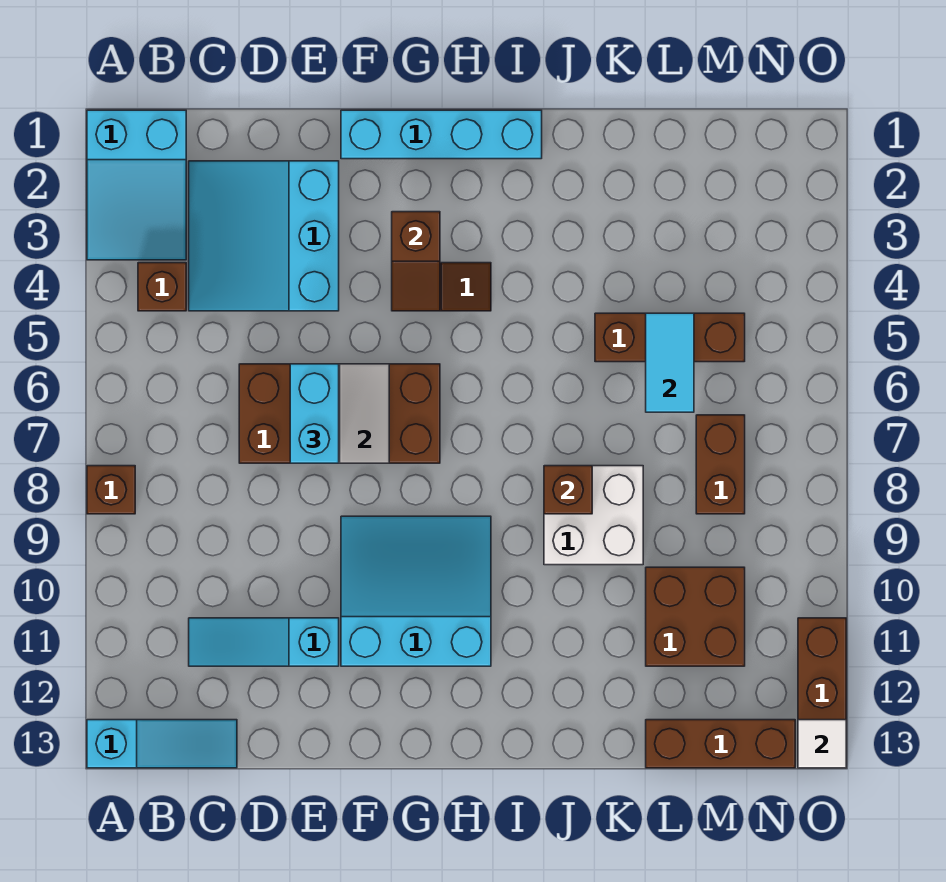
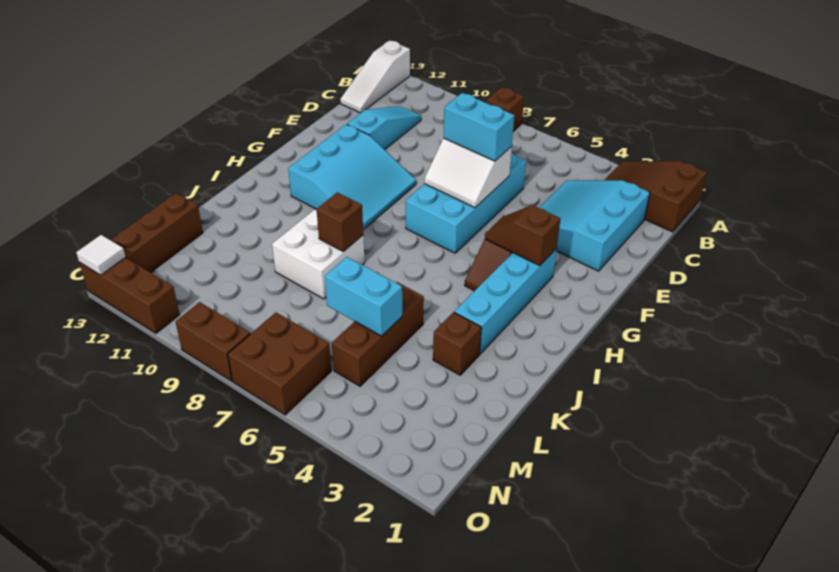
cyan 2x3 slope [87,110,186,260] -> brown 2x3 slope [605,161,707,232]
cyan 1x3 slope [87,720,237,768] -> white 1x3 slope [340,40,410,113]
brown 1x1 brick [138,263,186,311] -> brown 1x1 brick moved to [433,312,481,375]
cyan 3x3 slope [189,161,339,311] -> cyan 3x3 slope turned to [539,180,650,271]
brown 2x4 brick [239,364,440,463] -> cyan 2x4 brick [406,153,526,253]
cyan 1x4 brick [341,110,542,159] -> cyan 1x4 brick moved to [454,249,557,354]
cyan 1x2 tile [646,313,694,412] -> cyan 1x2 brick [325,257,402,336]
brown 2x2 brick [646,567,745,666] -> brown 2x2 brick moved to [228,312,331,415]
brown 1x2 brick [696,415,745,514] -> brown 1x2 brick moved to [176,302,251,381]

